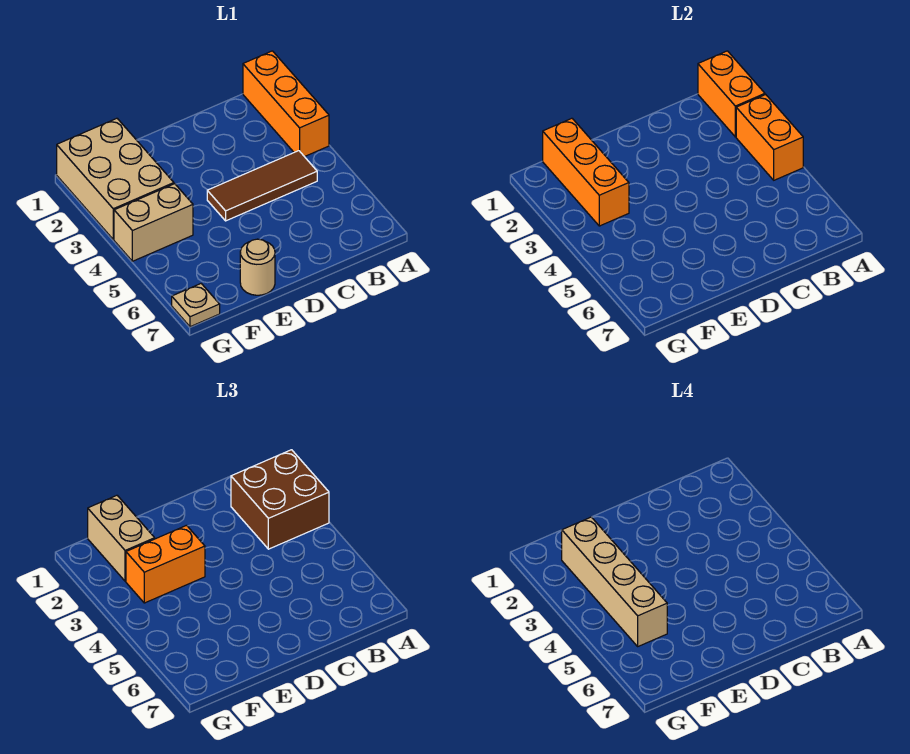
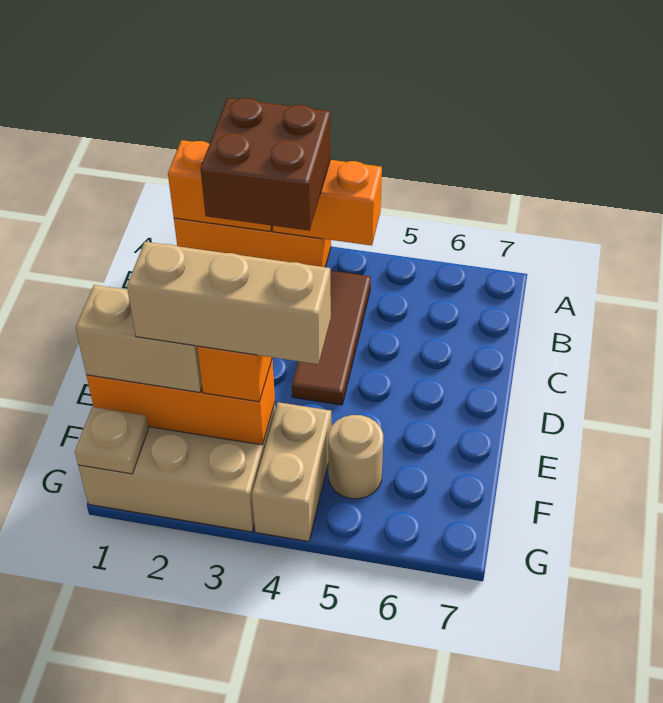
tan 1x1 round brick [240,239,275,295] -> tan 1x1 round brick moved to [328,415,383,499]
tan 1x4 brick [562,517,667,646] -> tan 1x3 brick [127,242,331,364]
tan 1x1 plate [172,284,220,327] -> tan 1x1 plate moved to [75,407,148,474]

